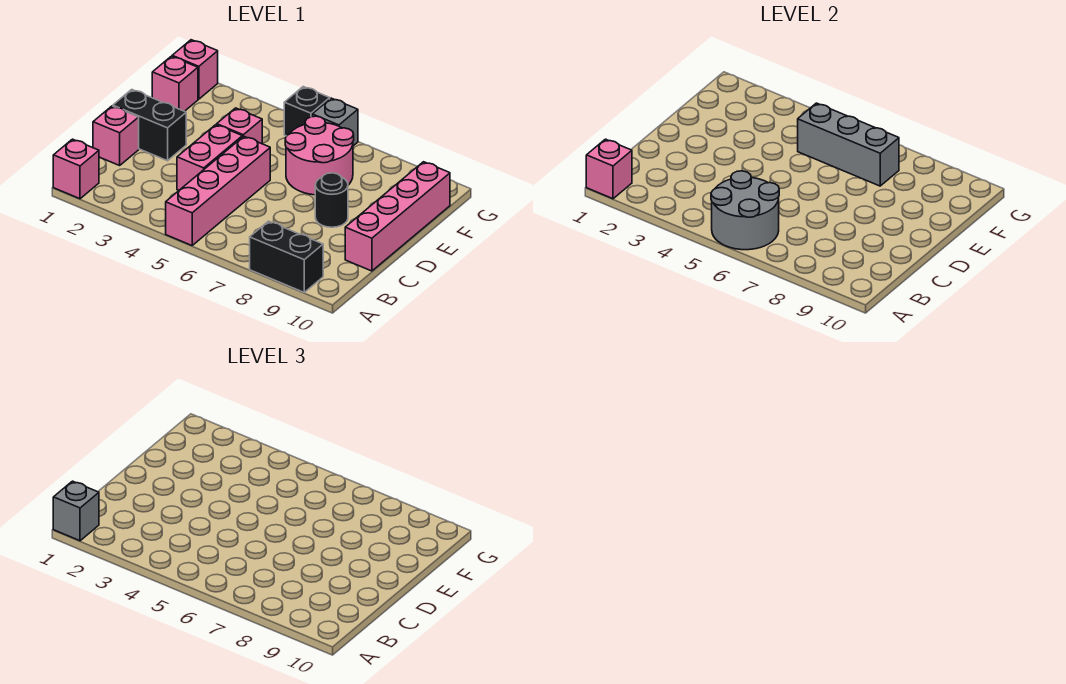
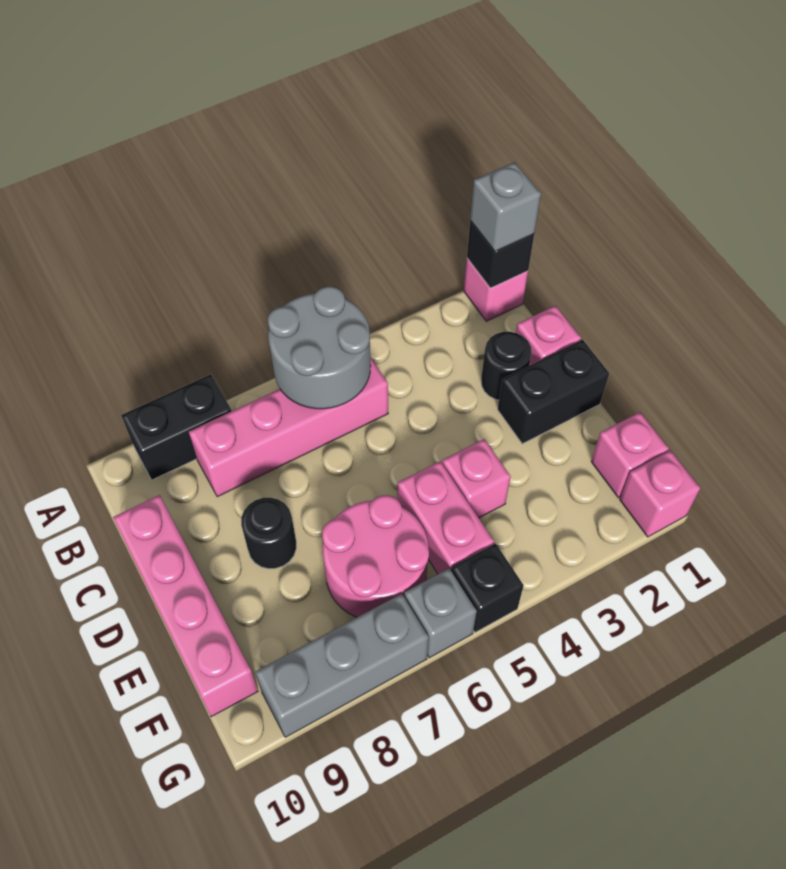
pink 1x1 brick [586,139,632,199] -> black 1x1 brick [467,221,534,288]
pink 1x4 brick [166,136,270,245] -> pink 1x4 brick turned to [189,357,388,497]
none -> black 1x1 round brick [481,332,532,400]
pink 1x2 brick [177,125,242,190] -> pink 1x2 brick moved to [397,461,494,574]
grey 1x3 brick [798,103,899,186] -> grey 1x3 brick moved to [255,594,429,737]

